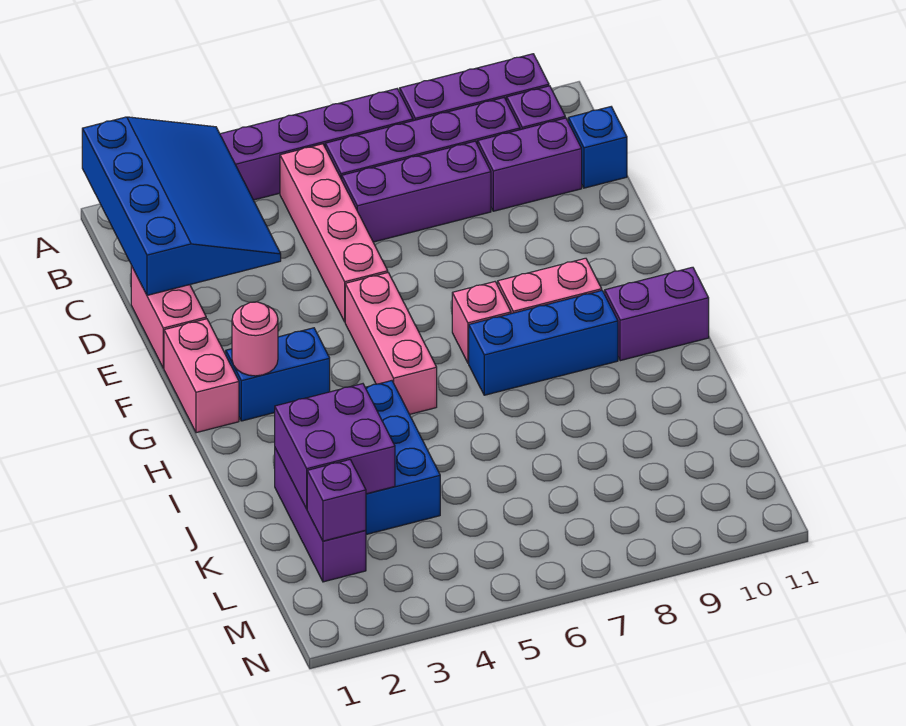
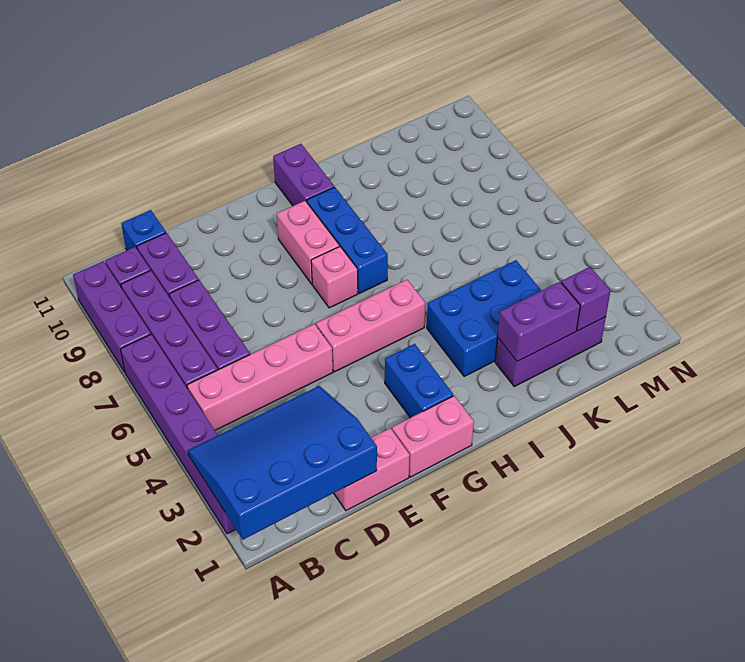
pink 1x1 round brick [232,302,278,376] -> none
purple 2x2 brick [275,384,395,509] -> purple 1x2 brick [498,282,580,362]

